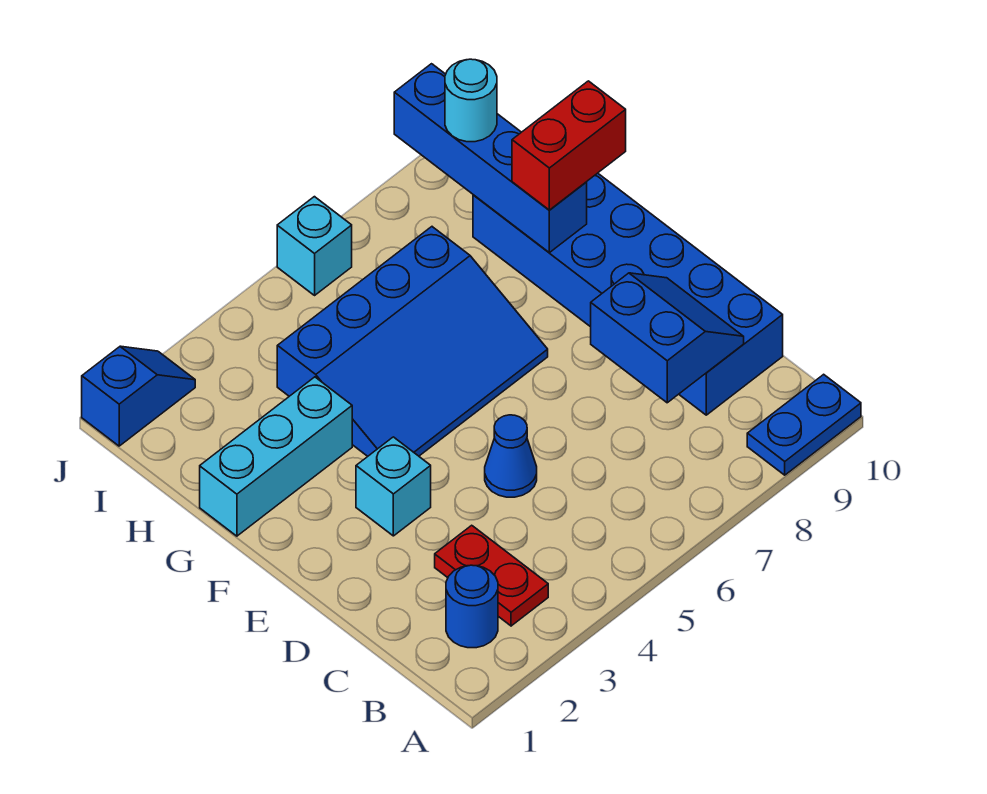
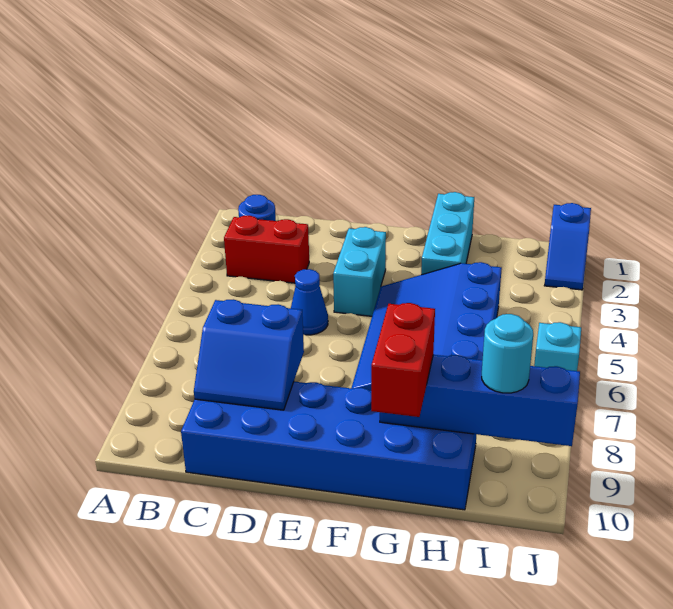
blue 1x2 plate [747,374,861,475] -> none
red 1x2 plate [435,525,548,626] -> red 1x2 brick [224,216,309,283]
cyan 1x1 brick [356,437,431,536] -> cyan 1x2 brick [333,227,386,316]

